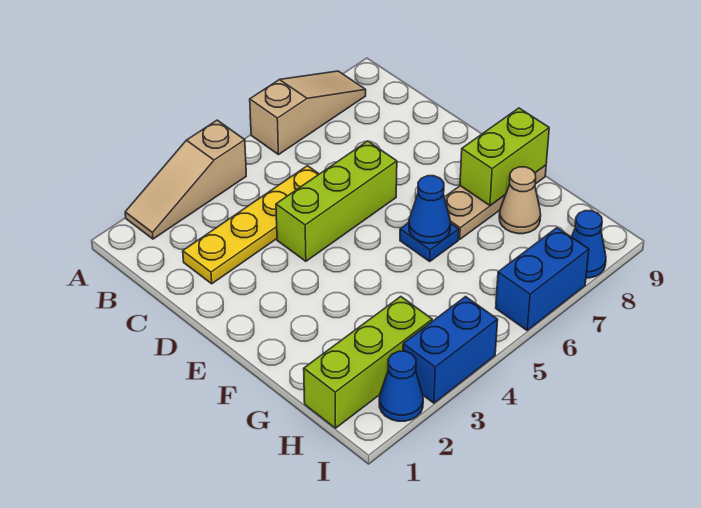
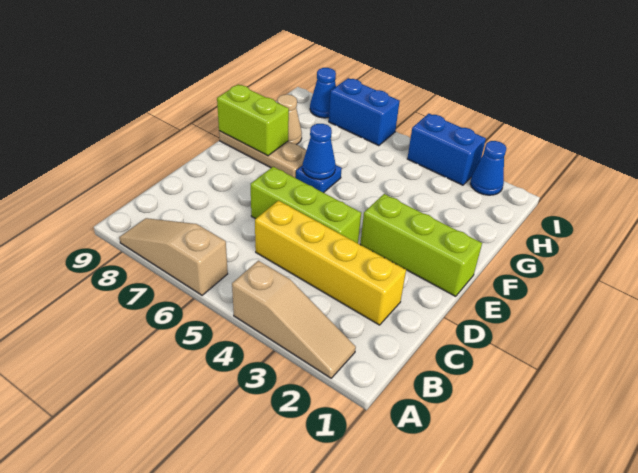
yellow 1x4 plate [183,166,319,284] -> yellow 1x4 brick [255,201,406,325]
lime 1x3 brick [304,297,432,428] -> lime 1x3 brick moved to [360,194,482,296]

